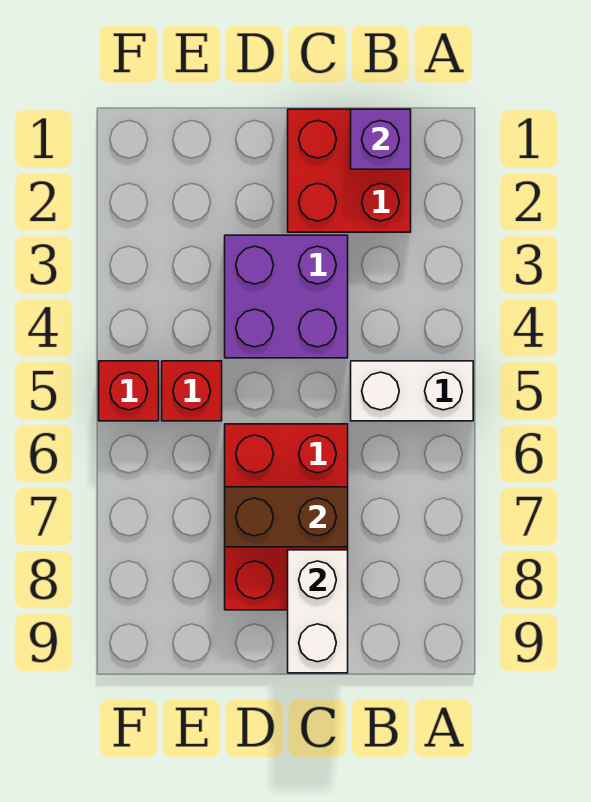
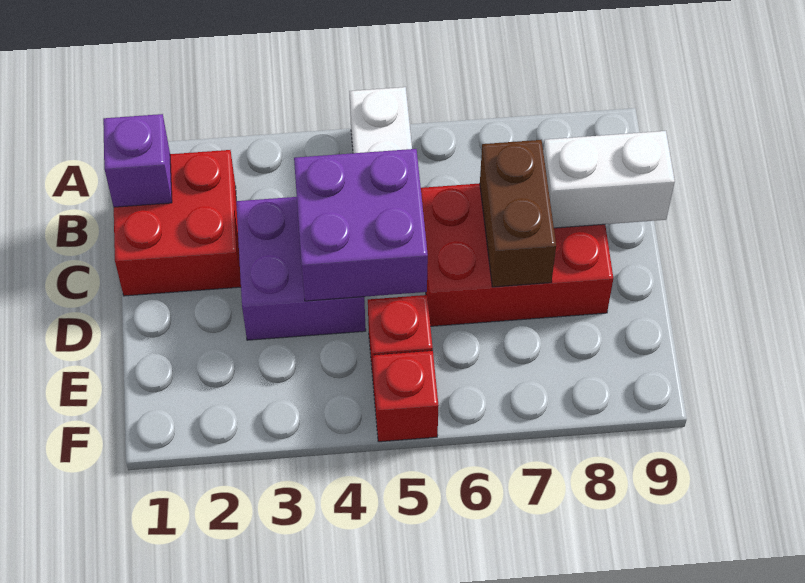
none -> purple 2x2 brick [294,149,428,301]

